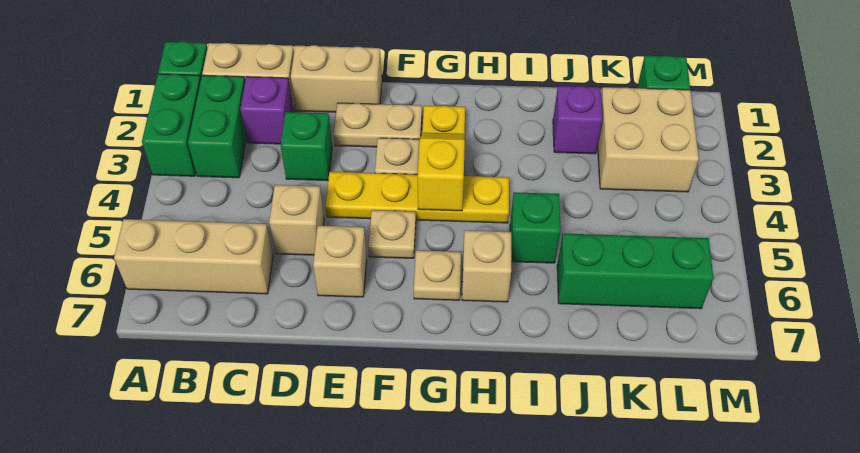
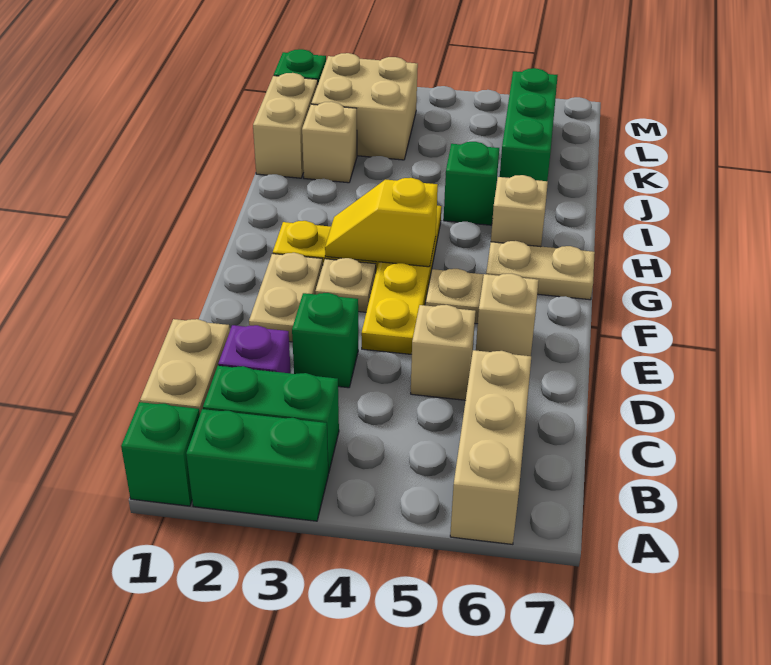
tan 1x2 brick [291,45,382,112] -> tan 1x2 brick moved to [253,73,318,178]
tan 1x1 plate [414,250,461,300] -> tan 1x2 plate [486,241,595,300]
purple 1x1 brick [553,86,603,154] -> tan 1x1 brick [302,102,357,183]

